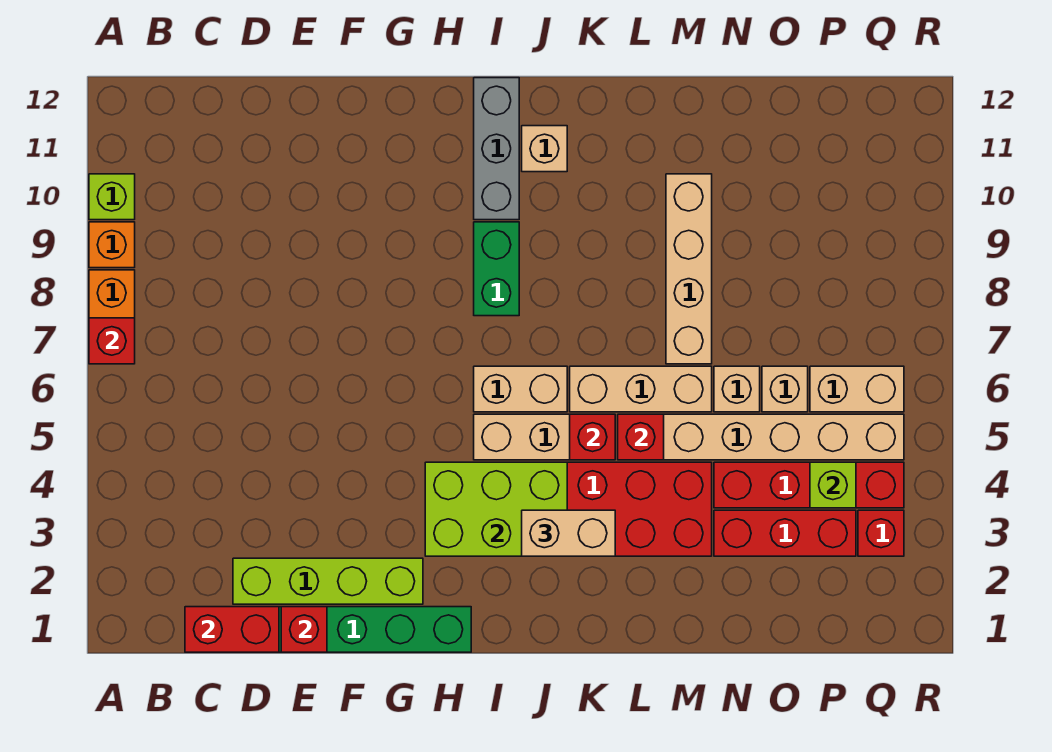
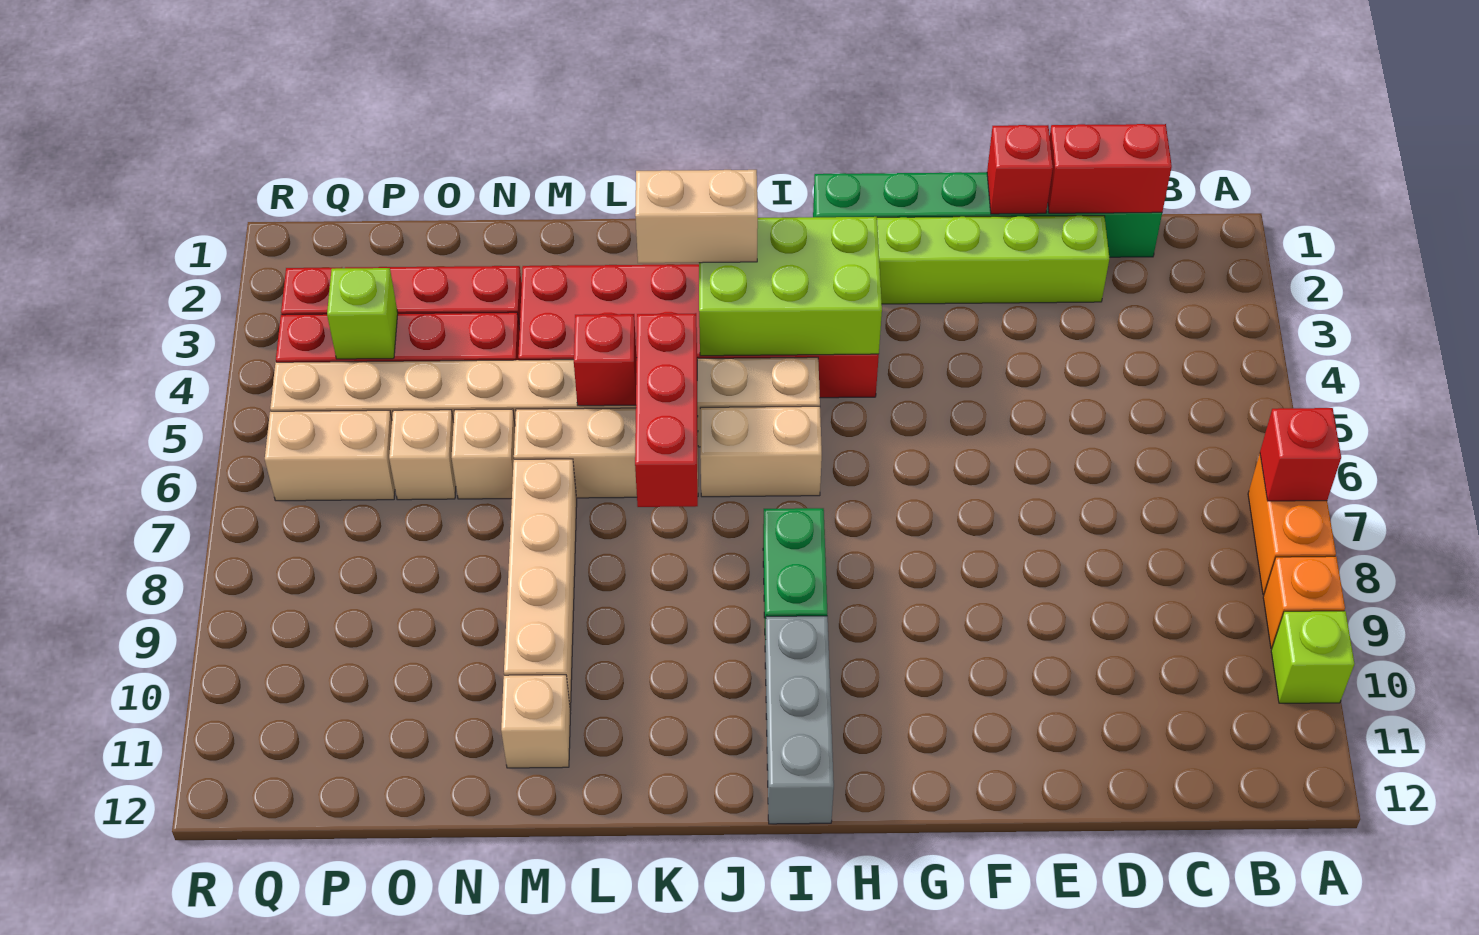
tan 1x1 brick [522,126,567,172] -> tan 1x1 brick moved to [501,675,571,768]
red 1x1 brick [570,414,615,460] -> red 1x3 brick [635,313,698,507]

